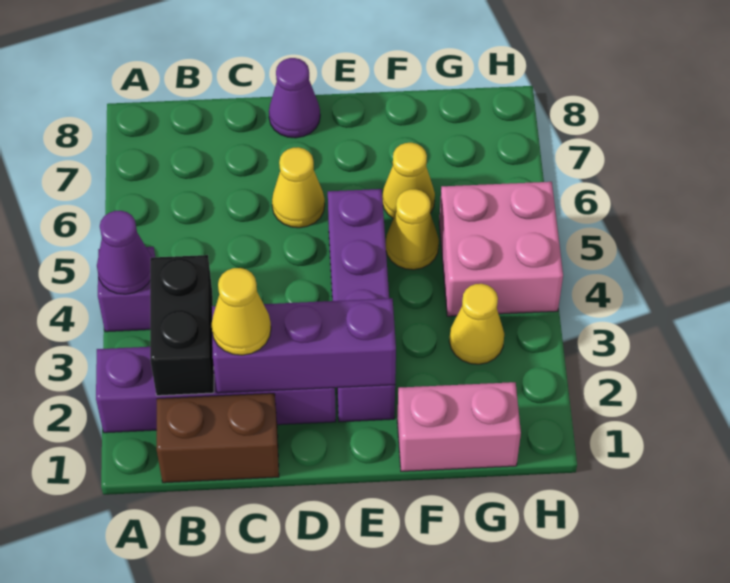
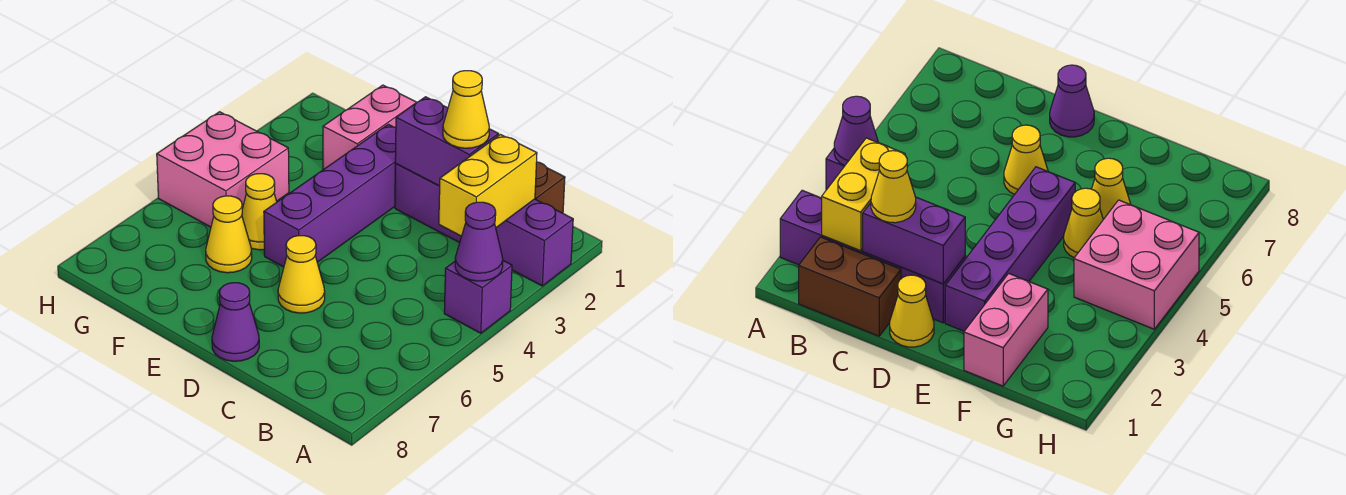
black 1x2 brick [150,255,214,396] -> yellow 1x2 brick [439,135,537,236]
purple 1x3 brick [212,298,396,393] -> purple 1x2 brick [395,97,499,186]
pink 1x2 brick [397,382,521,471] -> pink 1x2 brick turned to [323,85,417,170]
yellow 1x1 cone [449,284,504,364] -> yellow 1x1 cone moved to [890,275,934,347]

